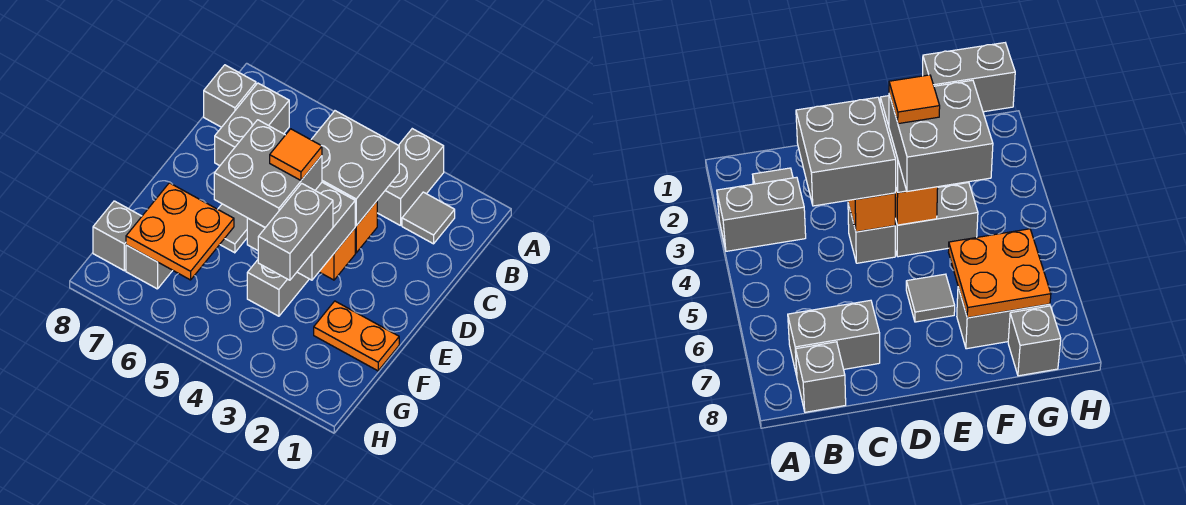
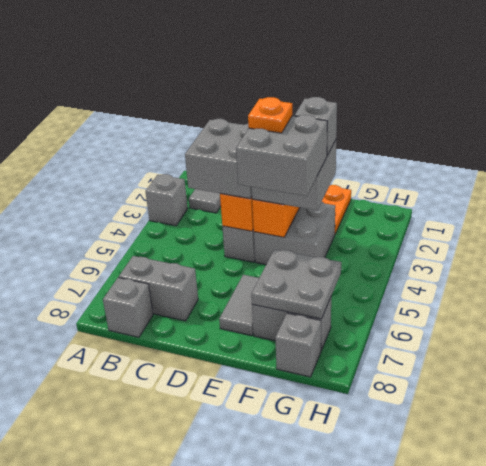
grey 1x2 brick [377,129,444,226] -> grey 1x1 brick [145,174,188,226]
grey 1x2 brick [247,260,309,316] -> grey 2x2 brick [254,202,335,265]
orange 1x1 tile [270,129,322,180] -> orange 1x1 plate [248,97,292,133]
grey 1x1 tile [218,204,247,253] -> grey 1x2 tile [219,275,259,336]
grey 1x2 brick [258,183,333,280] -> grey 1x1 brick [295,97,337,155]
orange 2x2 plate [126,183,234,280] -> grey 2x2 plate [251,249,341,319]

